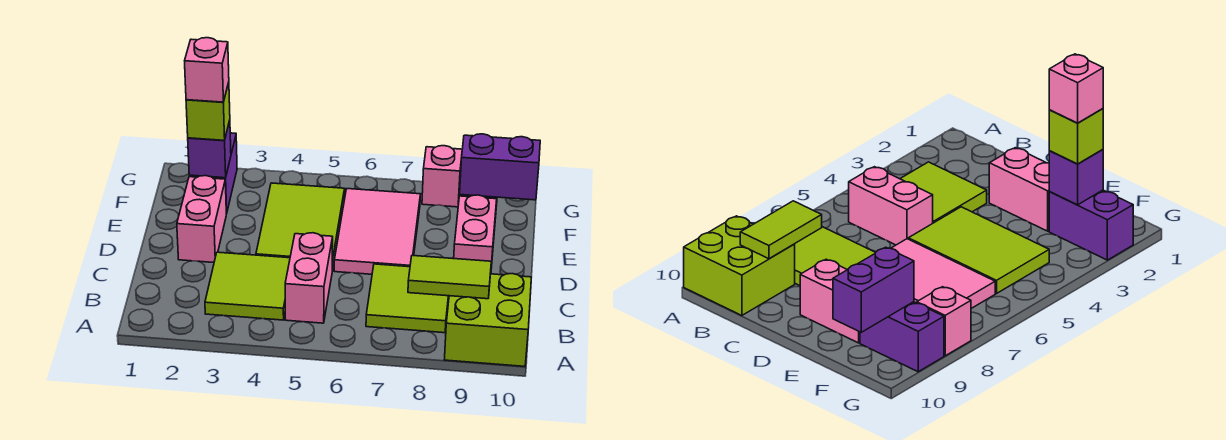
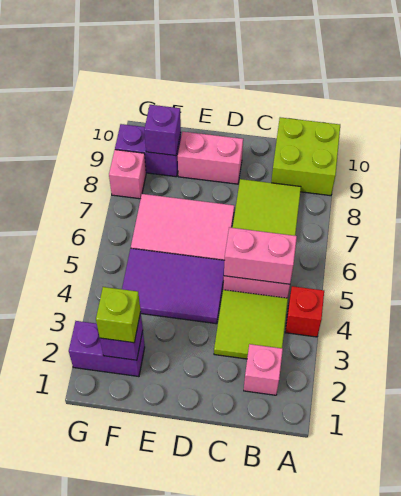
none -> red 1x1 brick [285,286,324,337]
lime 1x2 tile [408,256,491,299] -> none
pink 1x2 brick [177,176,226,263] -> pink 1x2 brick moved to [224,227,297,284]
lime 2x3 tile [256,183,345,271] -> purple 2x3 tile [122,248,224,324]
pink 1x1 brick [185,38,229,102] -> pink 1x1 brick moved to [244,344,283,395]
purple 1x2 brick [460,134,540,200] -> purple 1x1 brick [144,105,181,156]

